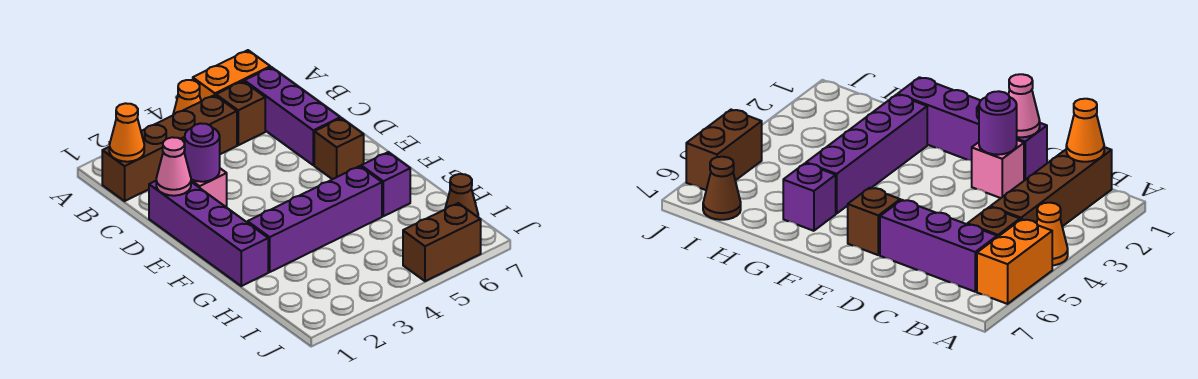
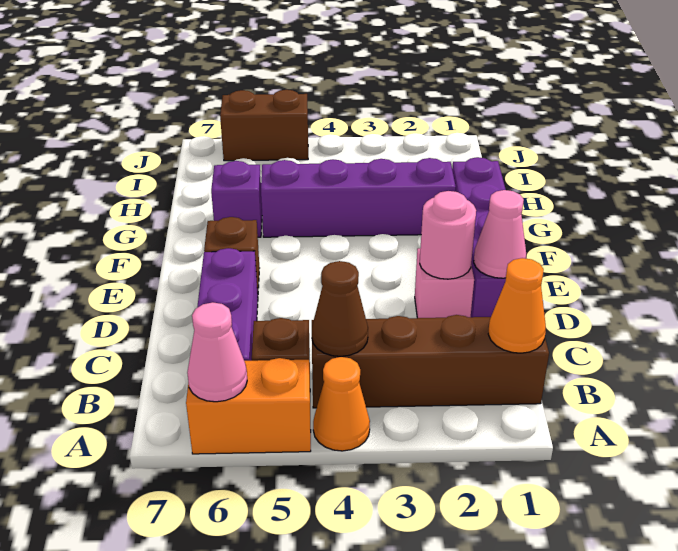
none -> pink 1x1 cone [187,302,247,402]
purple 1x1 round brick [185,123,220,182] -> pink 1x1 round brick [420,191,476,279]
brown 1x1 cone [445,174,478,217] -> brown 1x1 cone moved to [312,261,368,356]

